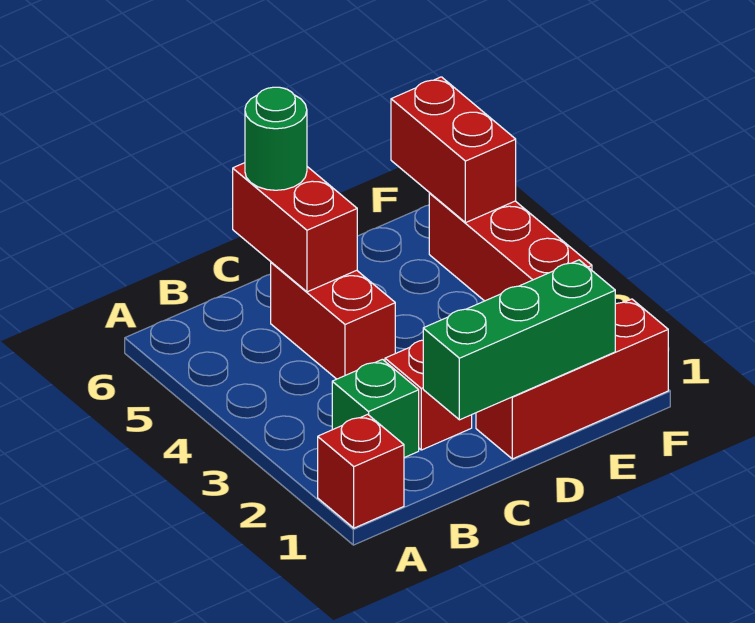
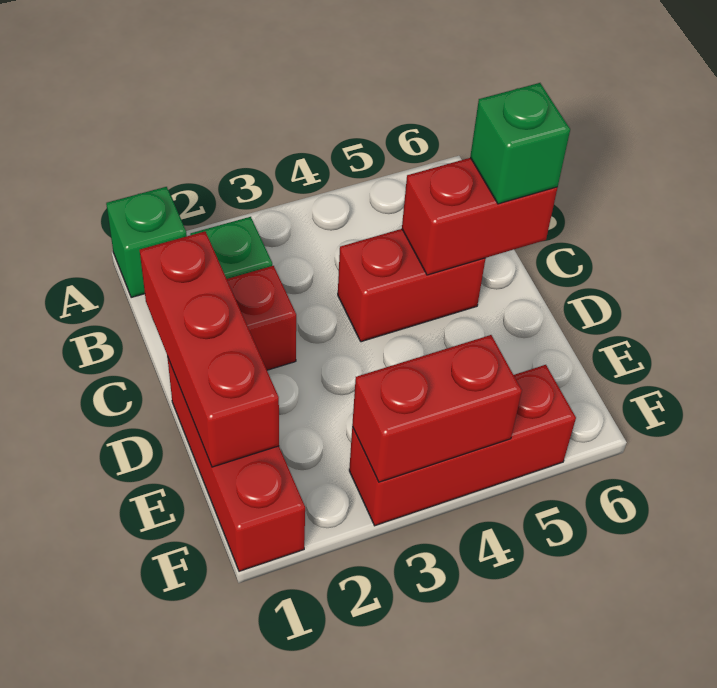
red 1x1 brick [318,414,404,528] -> green 1x1 brick [106,187,187,298]
green 1x3 brick [423,260,615,420] -> red 1x3 brick [140,231,279,467]
green 1x1 round brick [245,87,307,190] -> green 1x1 brick [470,83,570,204]
red 1x2 brick [391,77,516,223] -> red 1x2 brick moved to [352,335,522,482]

